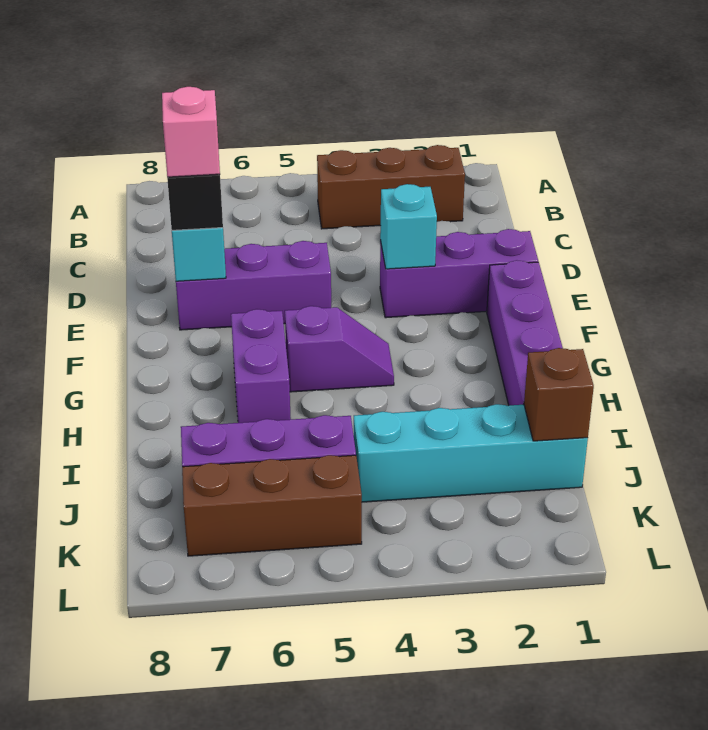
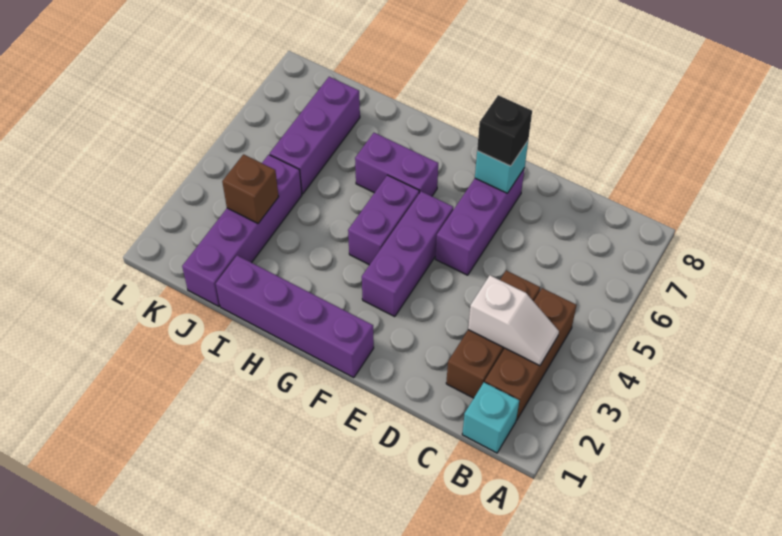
none -> white 1x2 slope [468,275,559,366]
purple 1x3 brick [380,229,538,318] -> purple 1x3 brick moved to [362,191,453,317]
cyan 1x1 brick [380,184,437,269] -> cyan 1x1 brick moved to [462,382,519,453]
pink 1x1 brick [162,87,220,177] -> none
purple 1x2 slope [285,306,394,392] -> purple 1x2 brick [348,175,419,265]
cyan 1x4 brick [354,404,588,502] -> purple 1x4 brick [182,155,302,306]
brown 1x1 brick [524,348,594,441] -> brown 1x1 brick moved to [222,154,279,223]
brown 1x3 brick [182,455,362,556] -> brown 1x3 brick moved to [446,271,540,398]

